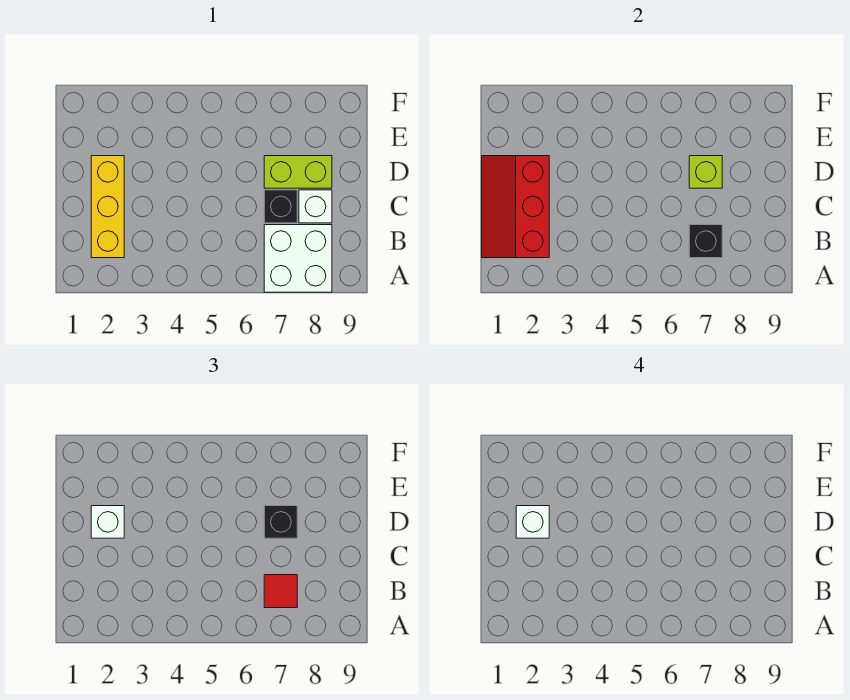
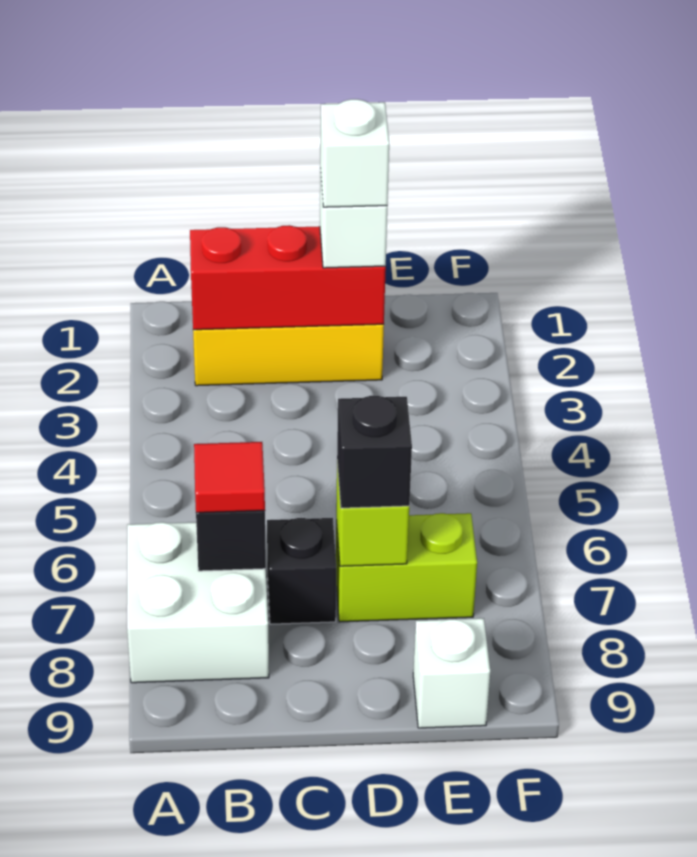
white 1x1 brick [299,190,332,223] -> white 1x1 brick moved to [413,618,490,728]
lime 1x2 brick [264,156,332,188] -> lime 1x2 brick turned to [336,513,477,622]

